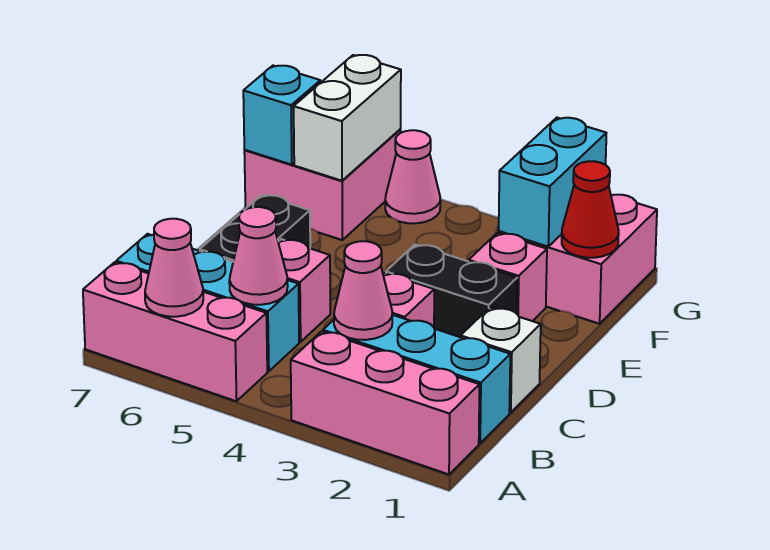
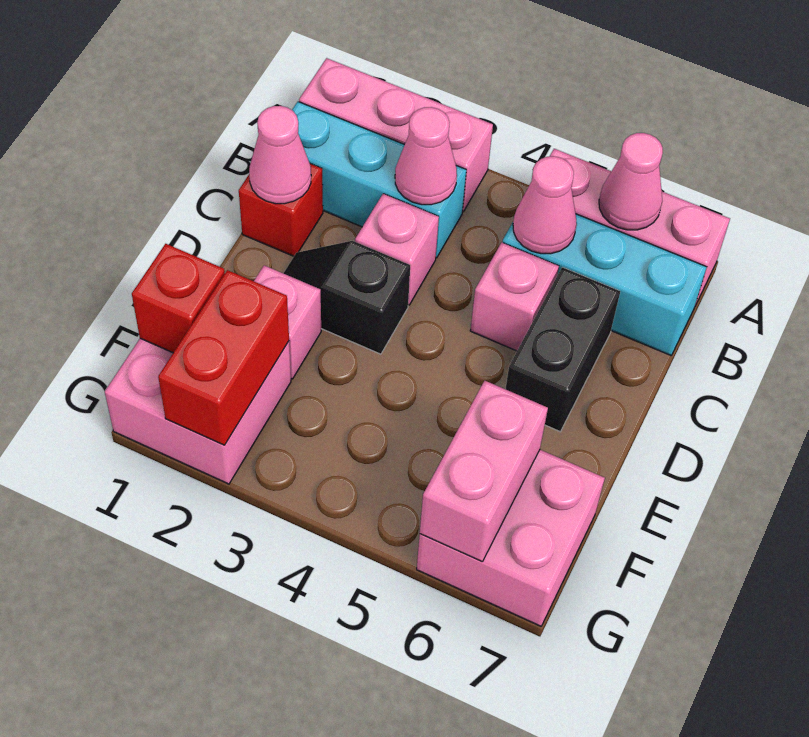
white 1x1 brick [461,307,541,413] -> red 1x1 brick [239,164,323,256]
black 1x2 brick [386,244,517,337] -> black 1x2 slope [283,241,410,354]
red 1x1 cone [562,161,619,258] -> red 1x1 brick [132,244,225,353]
cyan 1x2 brick [499,118,606,247] -> red 1x2 brick [158,270,289,445]
white 1x2 brick [294,55,401,181] -> pink 1x2 brick [420,381,548,562]
cyan 1x1 brick [243,66,320,165] -> none
pink 1x1 cone [385,130,440,223] -> pink 1x1 cone moved to [249,106,311,204]

